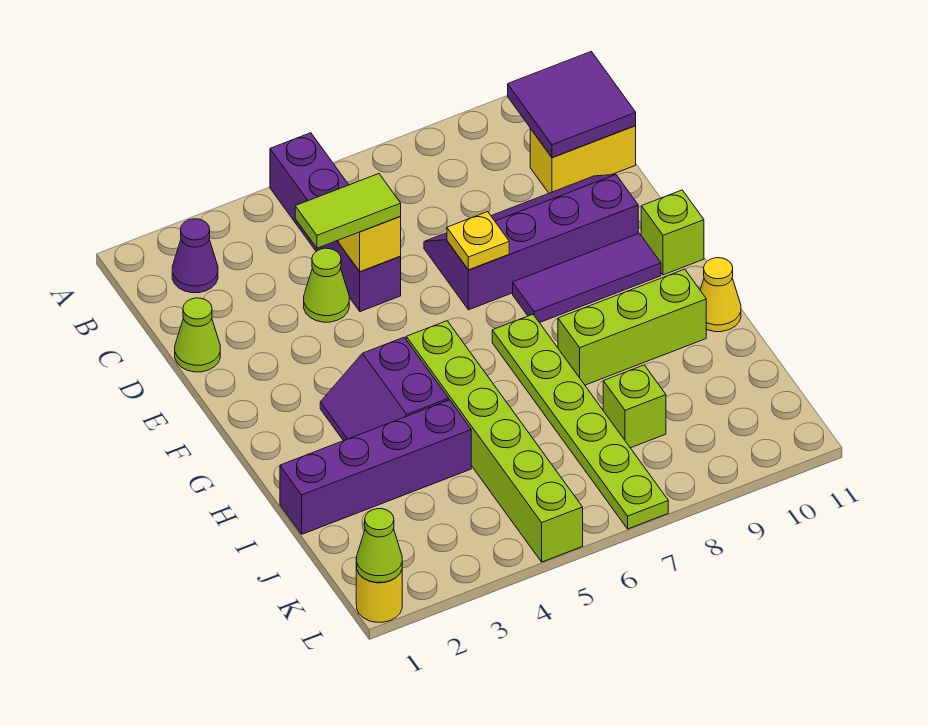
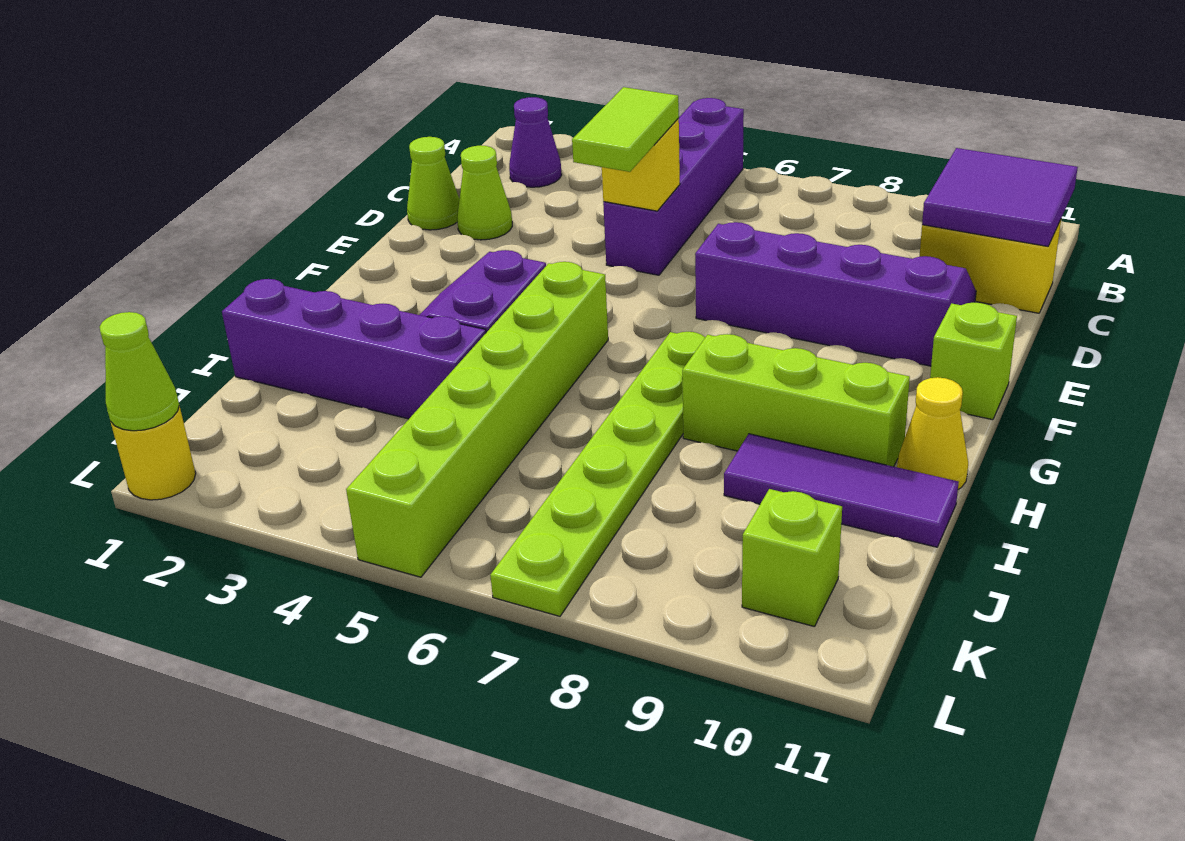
lime 1x1 cone [304,248,349,322] -> lime 1x1 cone moved to [457,145,512,240]
lime 1x2 tile [295,174,401,248] -> lime 1x2 tile turned to [572,87,679,172]
yellow 1x1 plate [447,212,509,270] -> none
purple 1x3 tile [513,233,661,323] -> purple 1x3 tile moved to [724,434,959,547]
lime 1x1 brick [603,365,666,448] -> lime 1x1 brick moved to [742,489,842,627]

